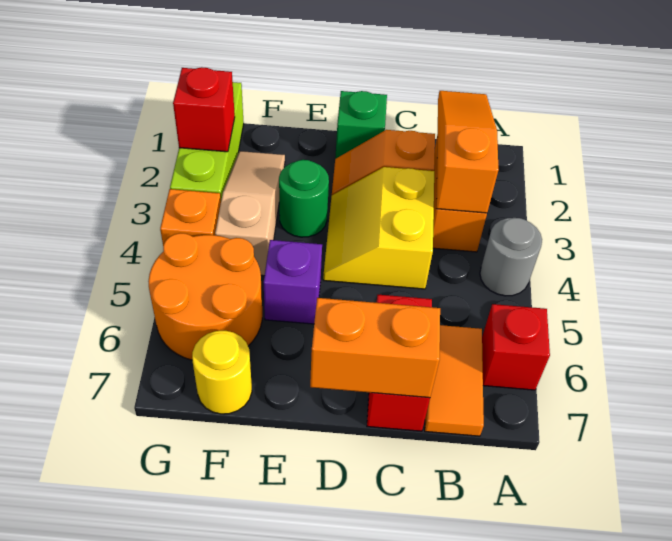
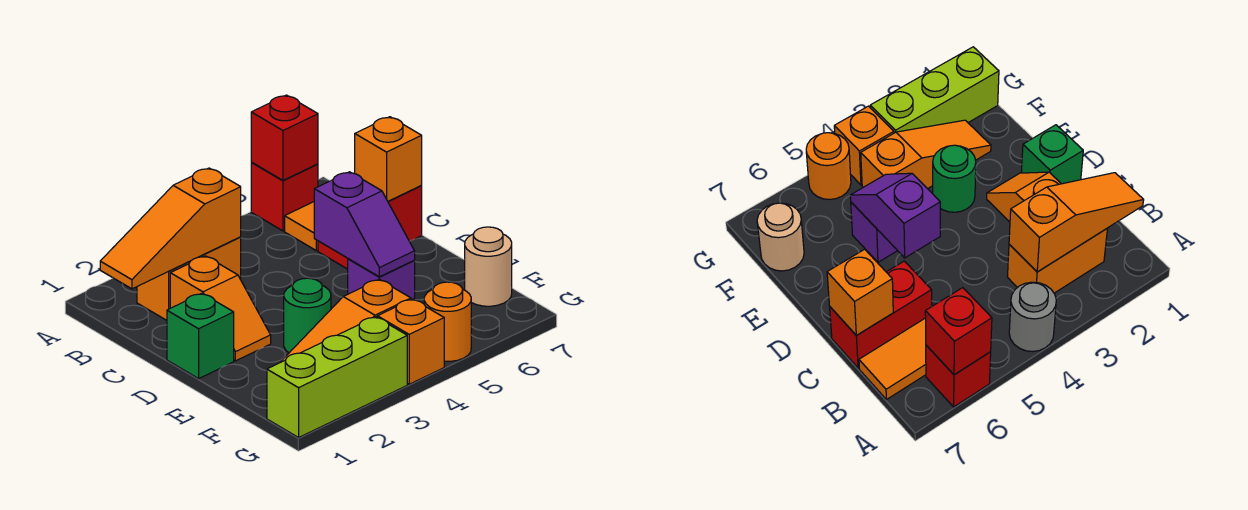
yellow 2x2 slope [323,167,434,289] -> none
orange 1x2 brick [310,298,440,398] -> orange 1x1 brick [355,117,422,201]
none -> purple 1x2 slope [314,172,415,277]
tan 1x3 slope [215,151,285,276] -> orange 1x3 slope [280,279,411,363]
orange 2x2 round brick [148,233,262,360] -> orange 1x1 round brick [424,282,471,361]
yellow 1x1 round brick [192,331,252,414] -> tan 1x1 round brick [465,227,512,306]
red 1x1 brick [173,67,235,152] -> red 1x1 brick moved to [251,95,318,180]

